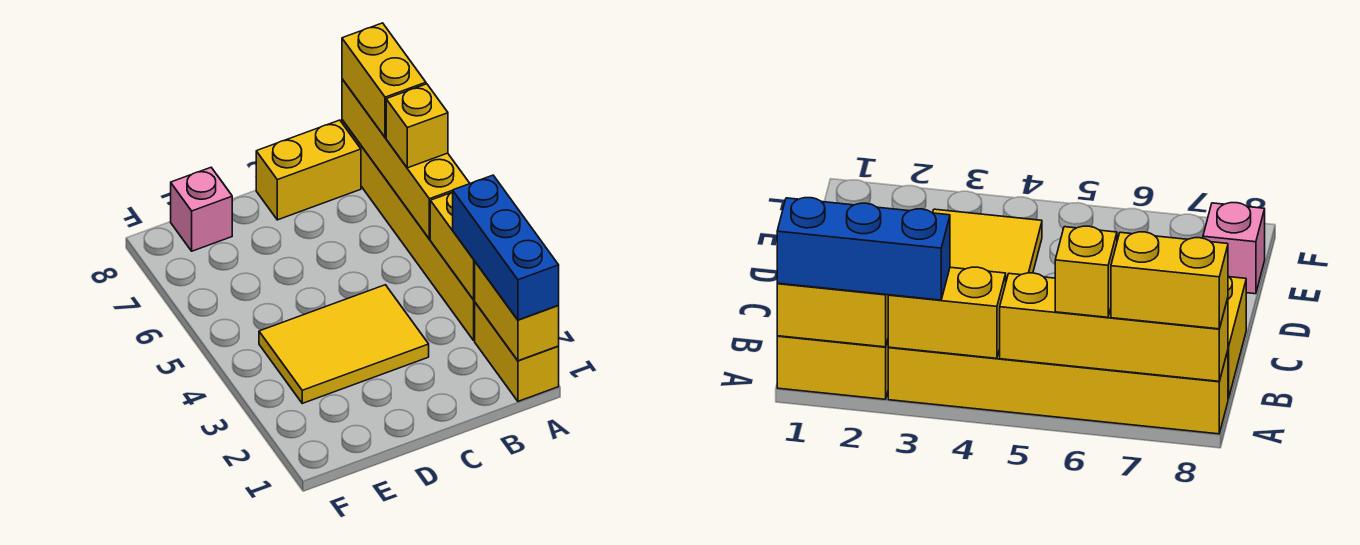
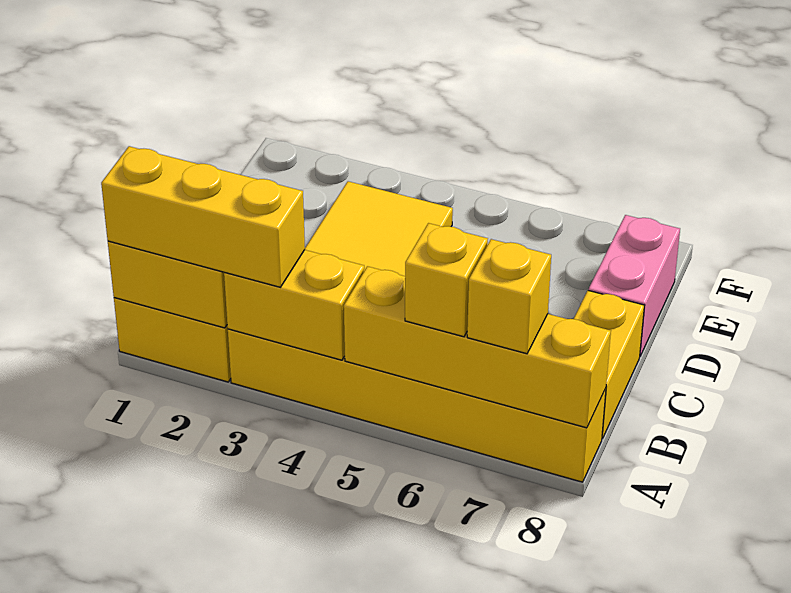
blue 1x3 brick [453,175,559,320] -> yellow 1x3 brick [101,146,305,287]
yellow 1x2 brick [342,23,426,137] -> yellow 1x1 brick [467,239,551,354]
pink 1x1 brick [171,168,232,251] -> pink 1x2 brick [589,215,680,356]

